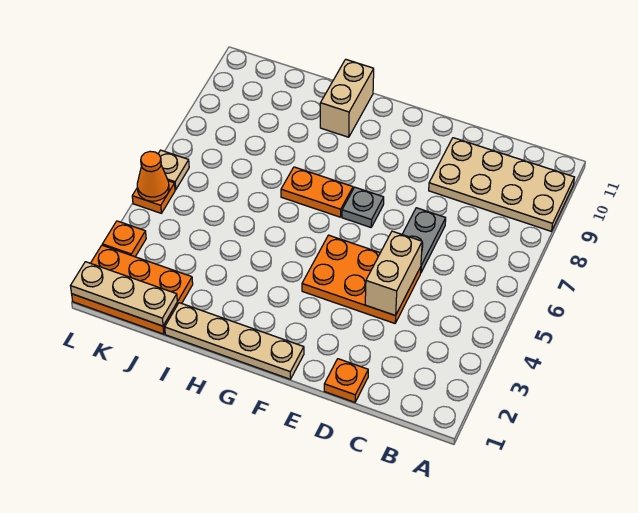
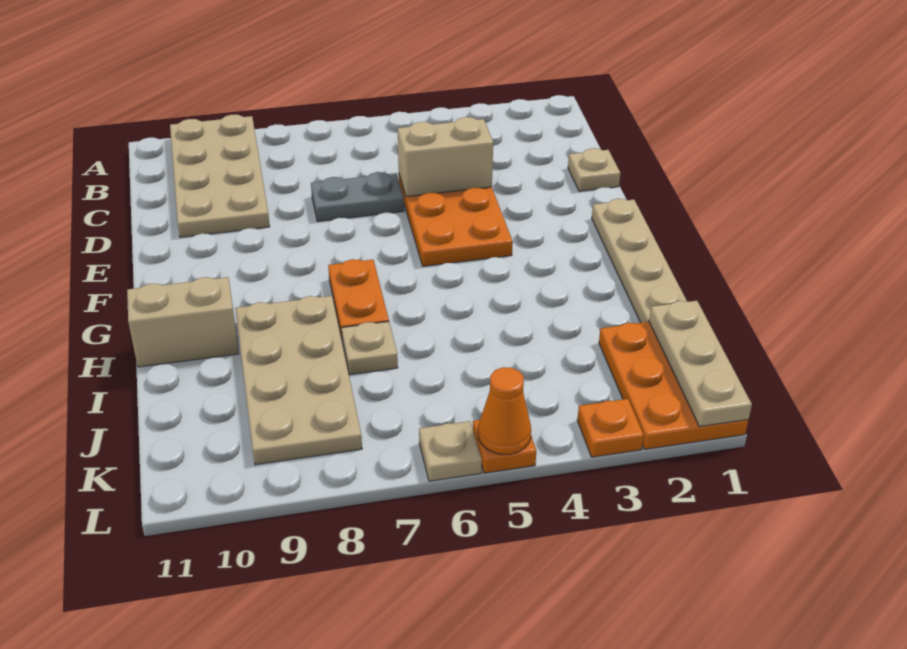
orange 1x1 plate [324,359,368,402] -> tan 1x1 plate [568,148,620,191]
grey 1x1 plate [342,187,384,227] -> none
none -> tan 2x4 plate [235,296,362,465]
none -> tan 1x1 plate [342,322,398,375]

